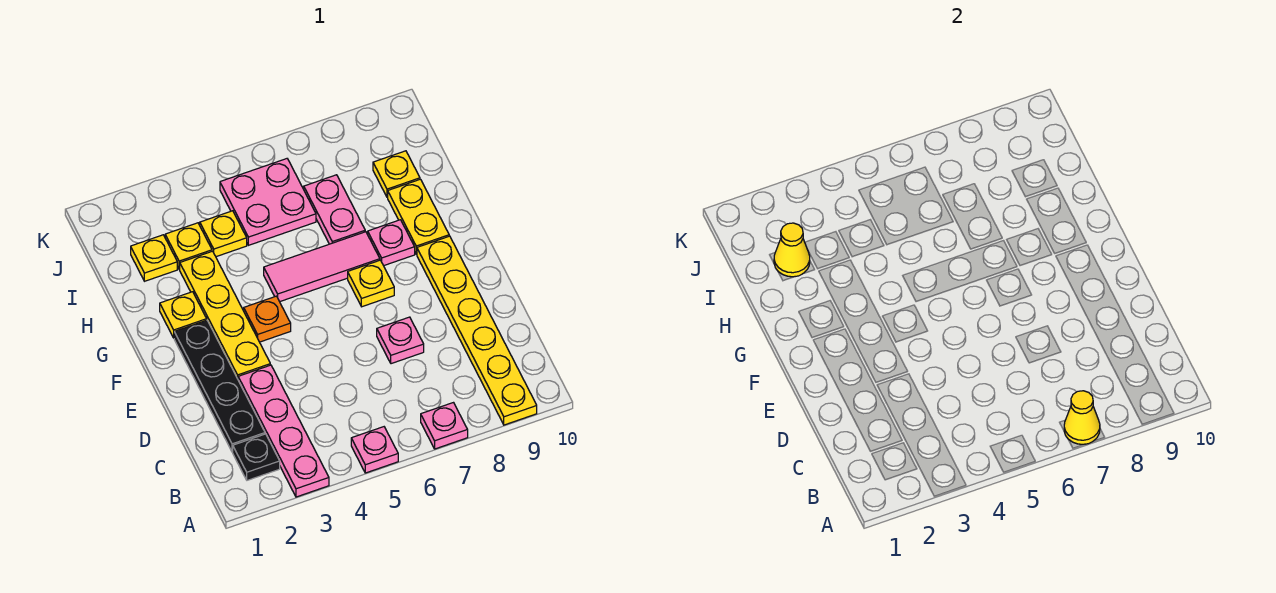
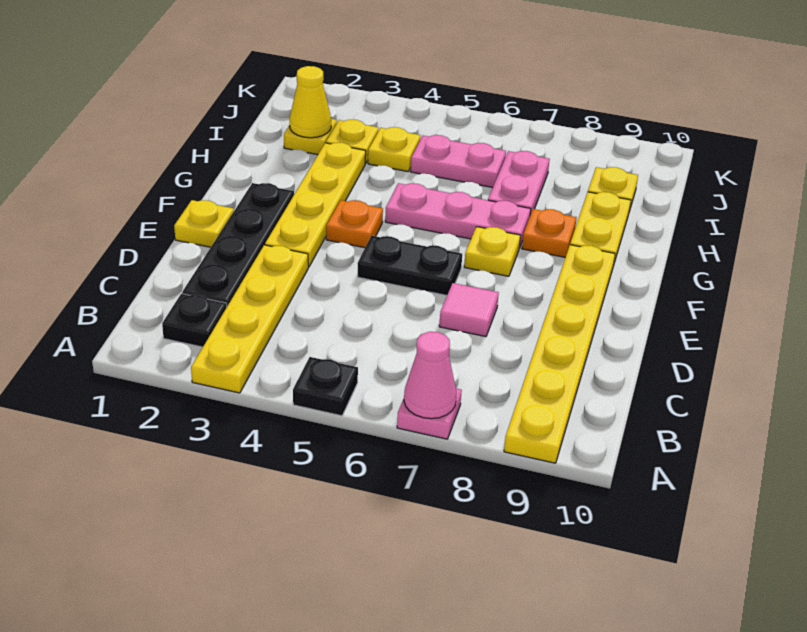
pink 1x4 plate [238,365,329,497] -> yellow 1x4 plate [191,245,308,393]
pink 1x1 plate [351,427,398,473] -> black 1x1 plate [293,357,358,416]
yellow 1x1 cone [1064,391,1100,444] -> pink 1x1 cone [404,332,457,419]
pink 1x1 plate [377,317,424,364] -> pink 1x1 tile [439,283,499,337]
none -> black 1x2 plate [358,236,462,295]
yellow 1x1 plate [160,292,207,338] -> yellow 1x1 plate moved to [174,200,234,247]
pink 1x3 tile [264,232,380,302] -> pink 1x3 plate [385,183,531,248]
pink 1x1 plate [368,220,415,266] -> orange 1x1 plate [522,209,577,257]
pink 2x2 plate [220,159,316,245] -> pink 1x2 plate [411,135,506,188]

